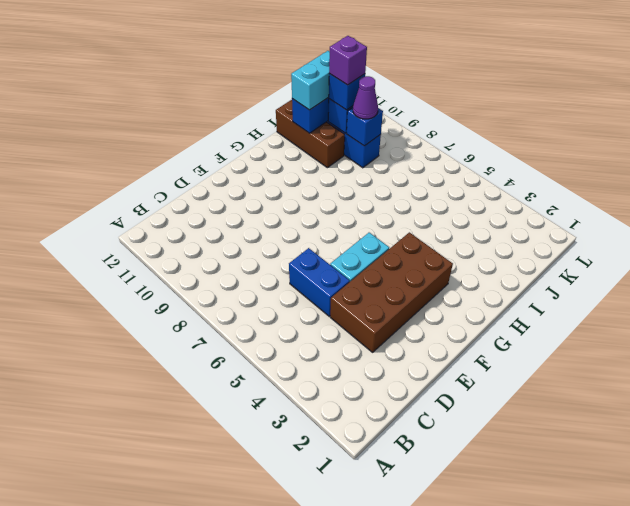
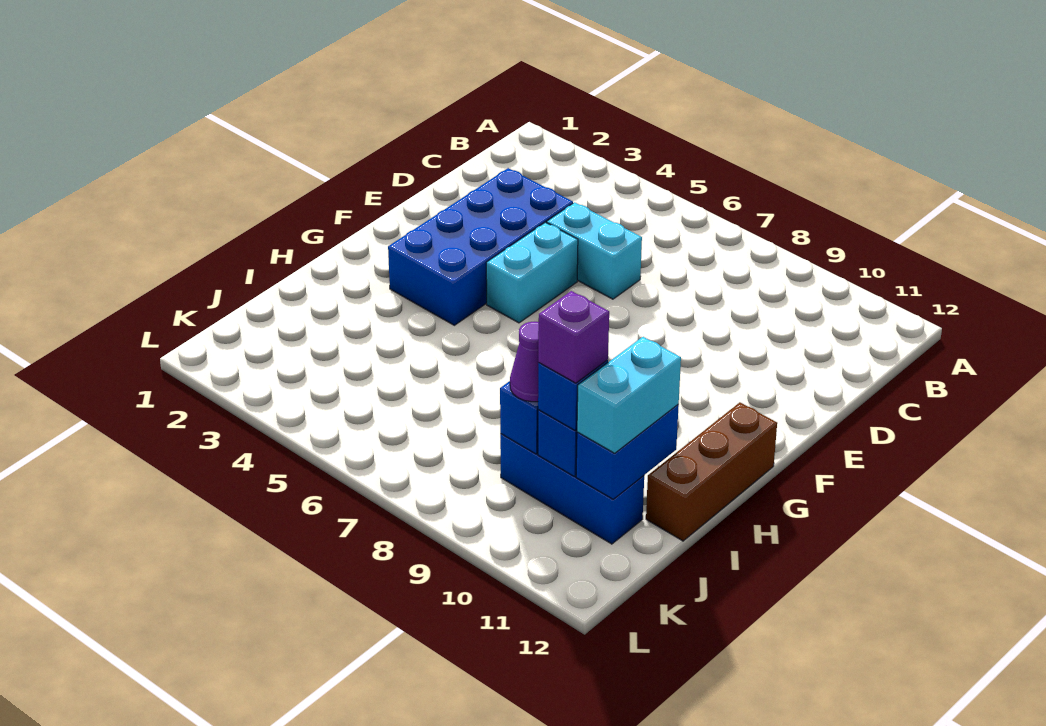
brown 2x4 brick [330,232,453,352] -> blue 2x4 brick [388,168,573,325]
blue 1x2 brick [289,248,350,316] -> cyan 1x2 brick [547,202,642,299]
brown 1x3 brick [276,100,345,168] -> brown 1x3 brick turned to [646,402,777,541]

